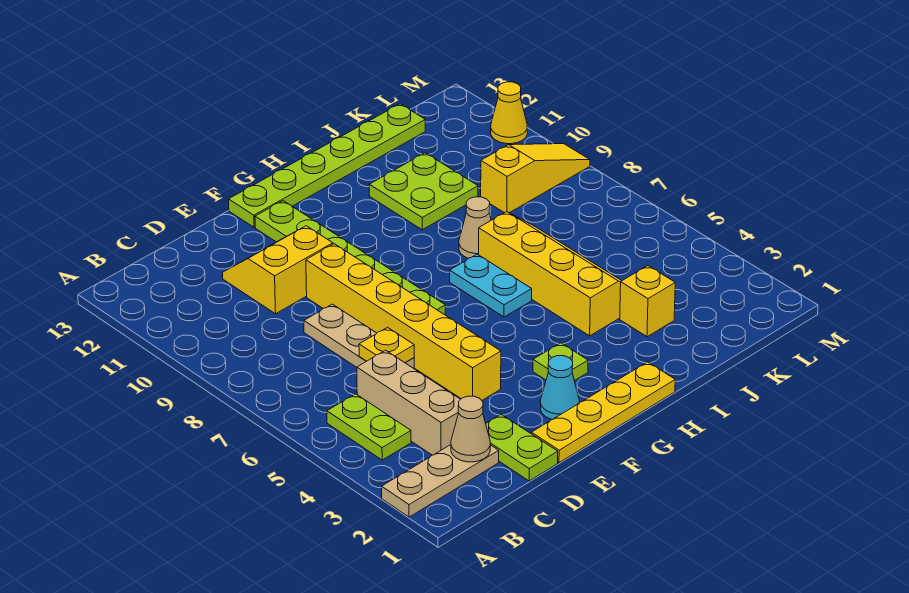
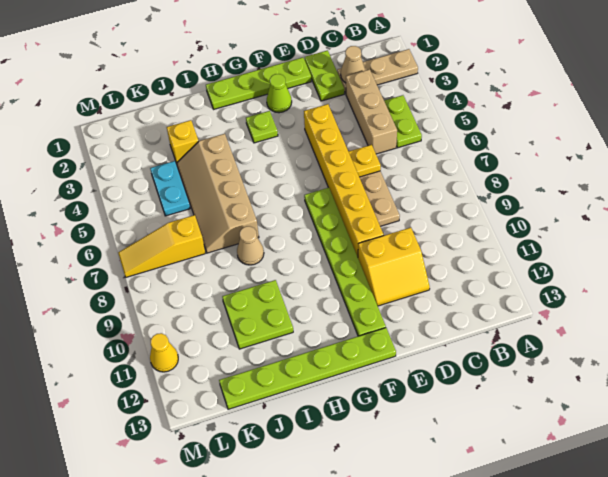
yellow 1x4 plate [531,362,675,463] -> lime 1x4 plate [206,57,311,109]
cyan 1x1 cone [540,356,579,419] -> lime 1x1 cone [267,74,292,113]
cyan 1x2 plate [450,254,532,317] -> cyan 1x2 plate moved to [150,161,190,216]
yellow 2x4 slope [479,212,622,336] -> tan 2x4 slope [177,134,259,253]
yellow 1x3 slope [481,144,590,213] -> yellow 1x3 slope moved to [118,215,205,277]

